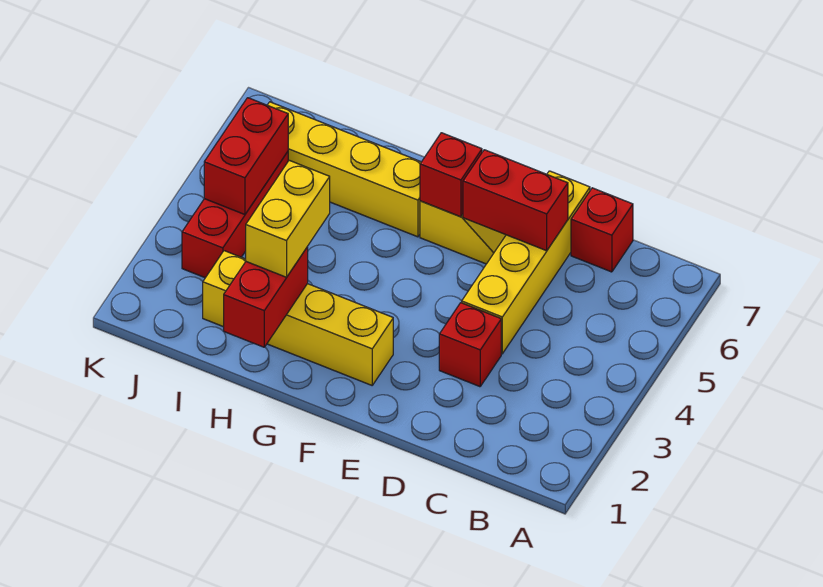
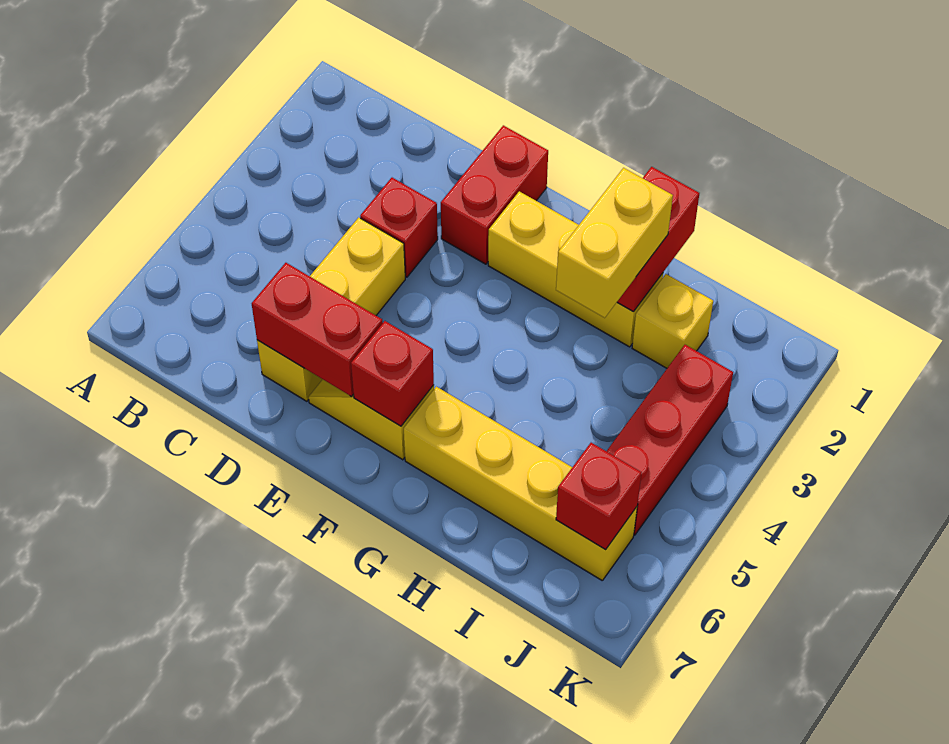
red 1x1 brick [571,188,633,272] -> red 1x1 brick moved to [556,443,641,550]
yellow 1x4 brick [462,171,590,354] -> yellow 1x3 brick [257,217,405,401]
red 1x2 brick [204,98,288,215] -> red 1x2 brick moved to [441,125,548,264]

